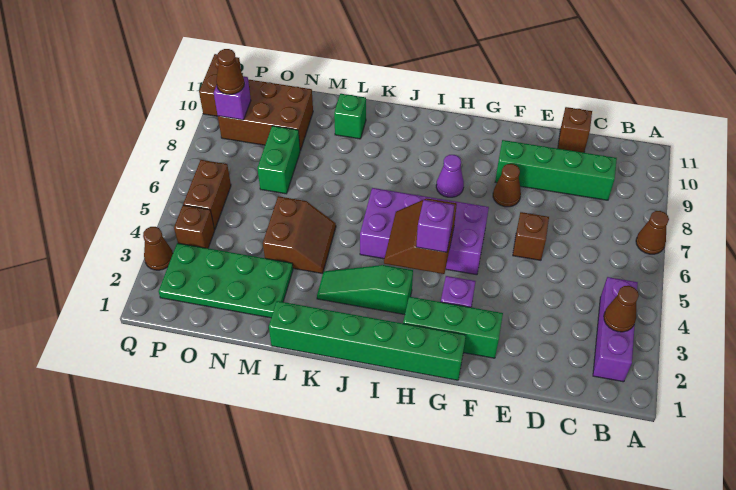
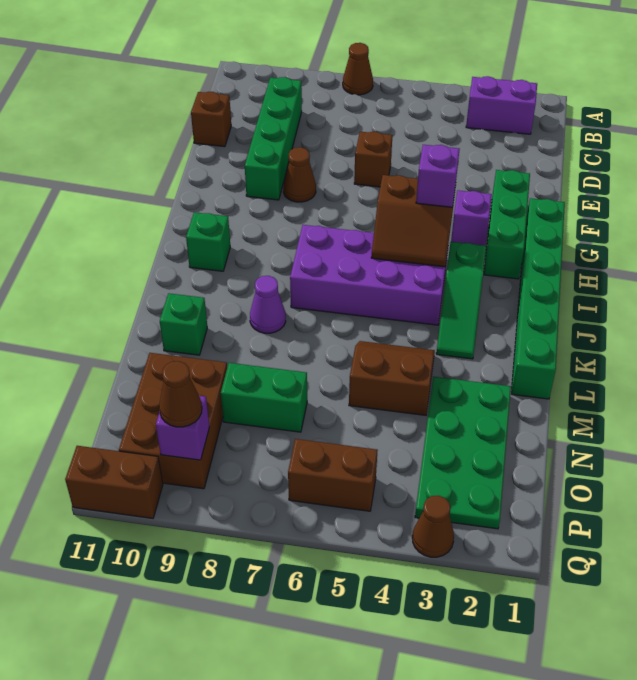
purple 1x3 brick [593,277,638,382] -> purple 1x2 brick [466,76,537,134]
brown 1x1 cone [604,286,639,332] -> none
purple 2x4 brick [360,188,489,275] -> purple 2x4 brick turned to [290,225,448,325]
purple 1x1 cone [436,155,464,197] -> purple 1x1 cone moved to [250,276,286,333]
none -> green 1x1 brick [186,212,230,271]
brown 1x1 brick [174,205,215,248] -> none

